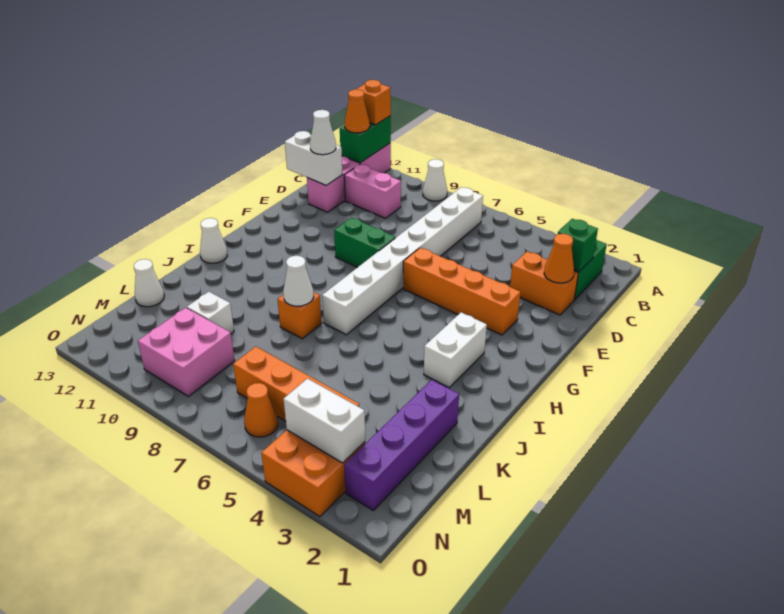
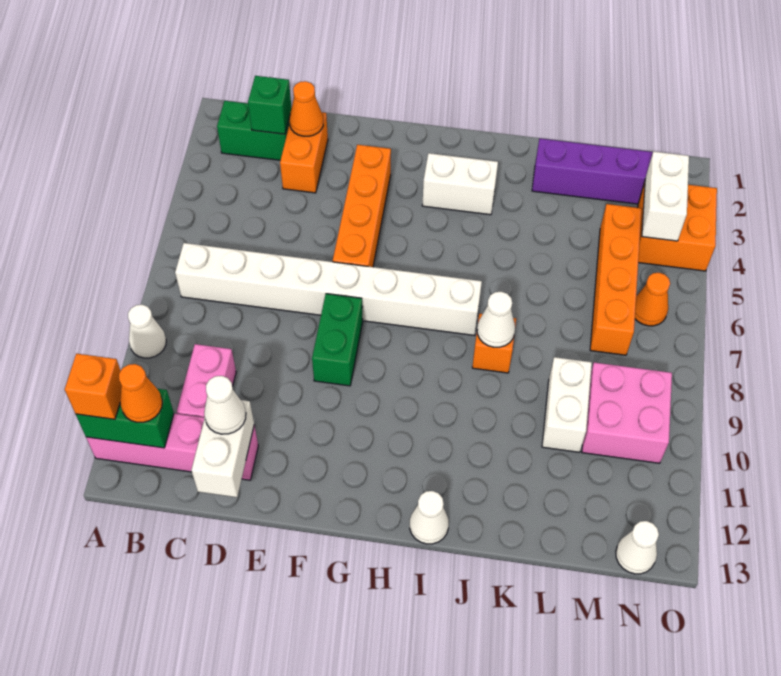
white 1x1 brick [187,292,234,333] -> white 1x2 brick [542,357,592,452]
white 1x1 cone [134,259,164,307] -> white 1x1 cone moved to [616,521,659,574]

